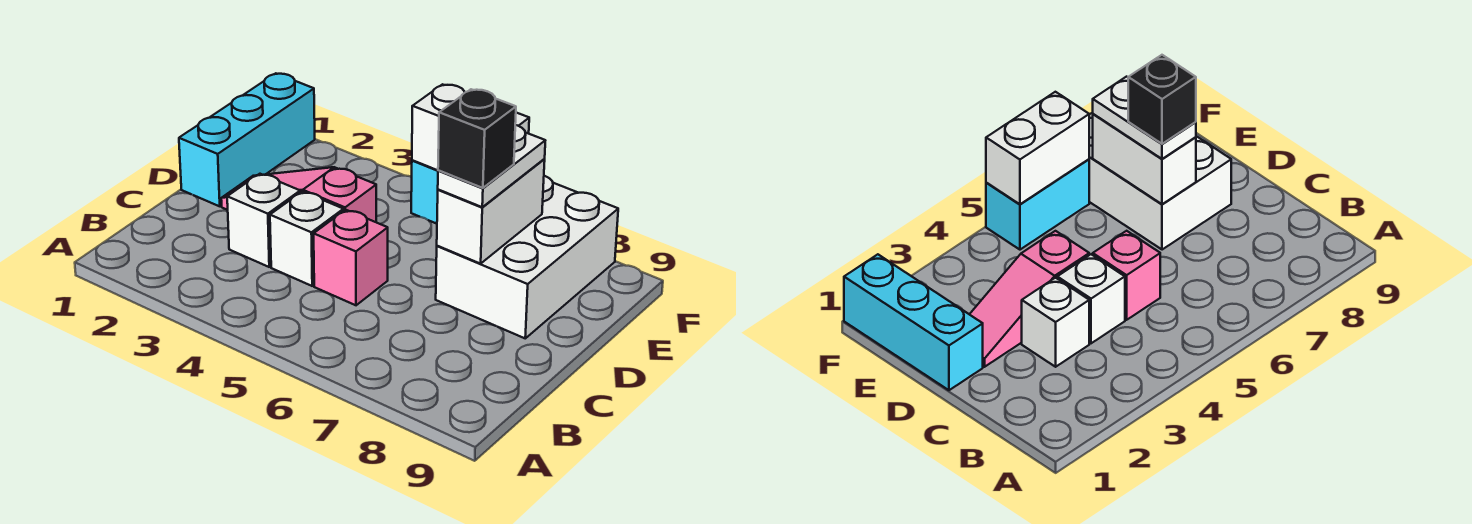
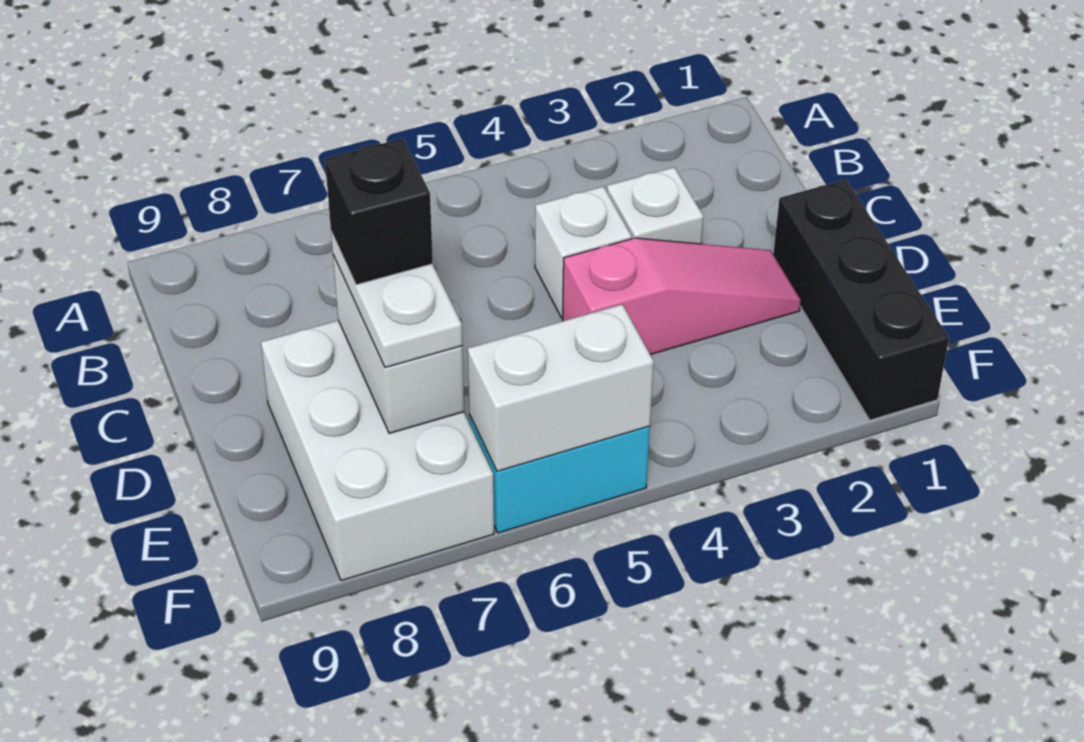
pink 1x1 brick [314,210,388,305] -> none
cyan 1x3 brick [179,73,315,206] -> black 1x3 brick [773,179,949,420]

